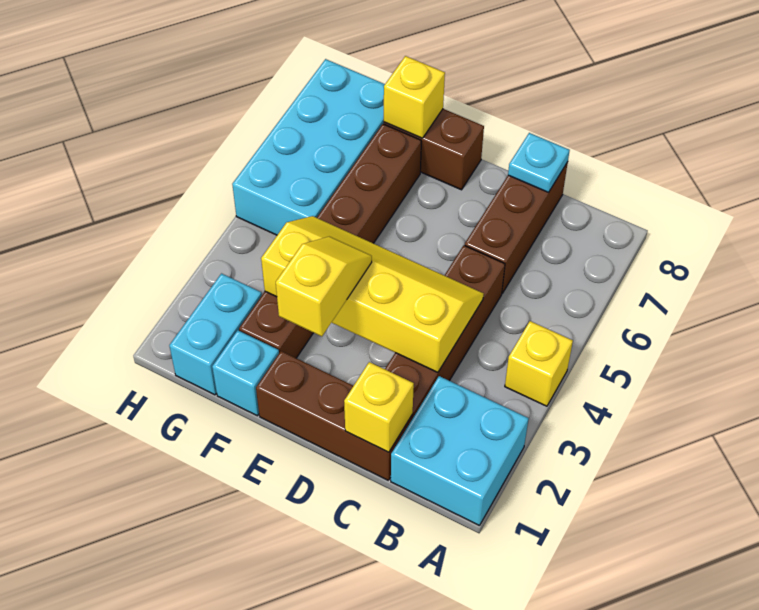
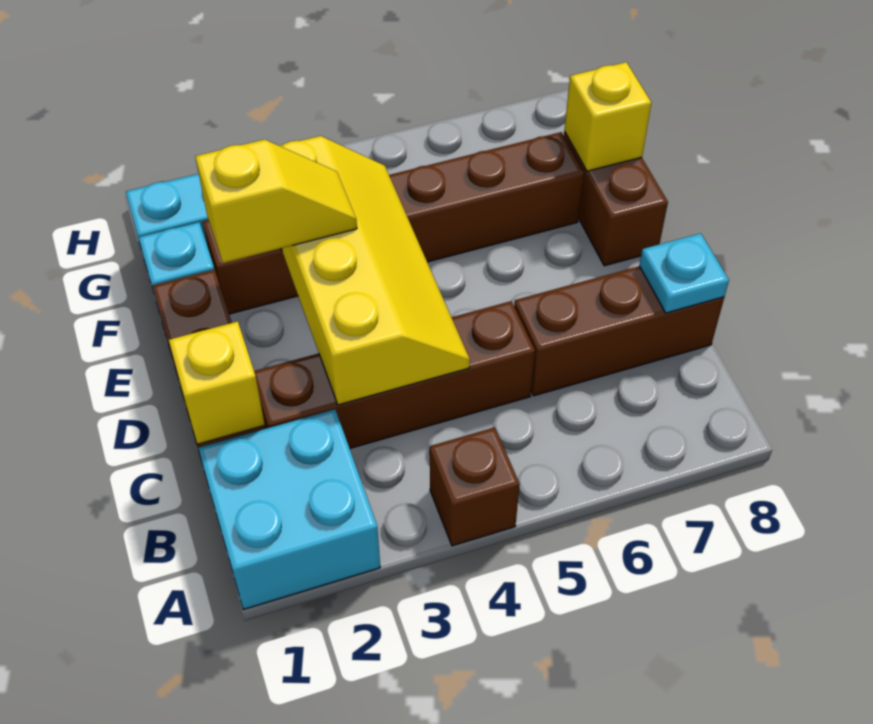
yellow 1x1 brick [505,321,573,406] -> brown 1x1 brick [430,427,520,546]
cyan 2x4 brick [232,59,385,235] -> none

